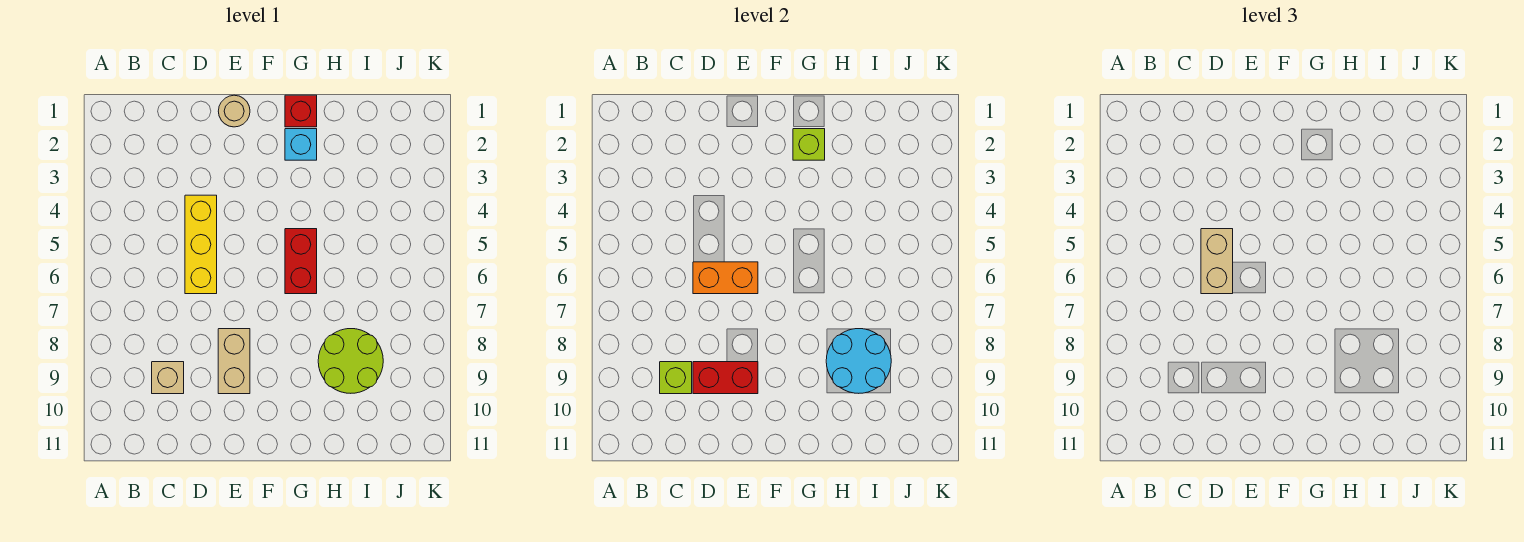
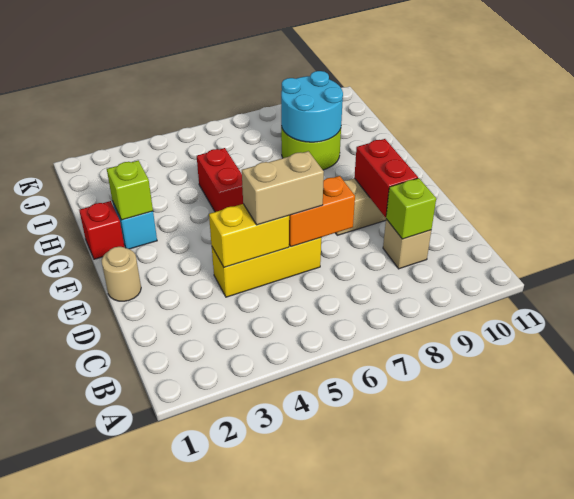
none -> yellow 1x2 brick [209,204,289,267]
orange 1x2 brick [693,262,758,294] -> orange 1x2 brick turned to [289,176,355,247]
red 1x2 brick [285,229,317,294] -> red 1x2 brick turned to [197,148,243,212]

